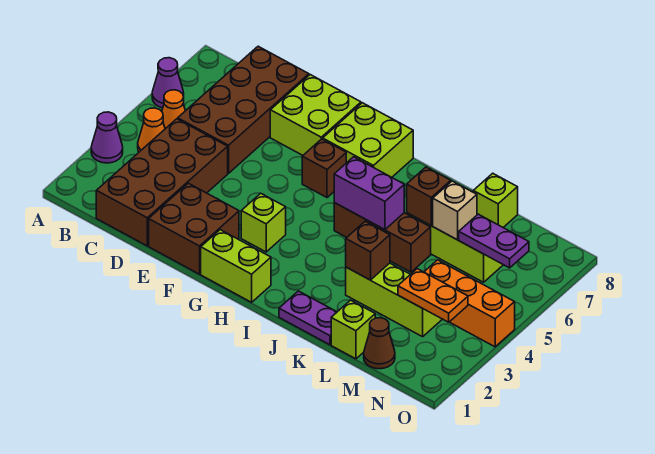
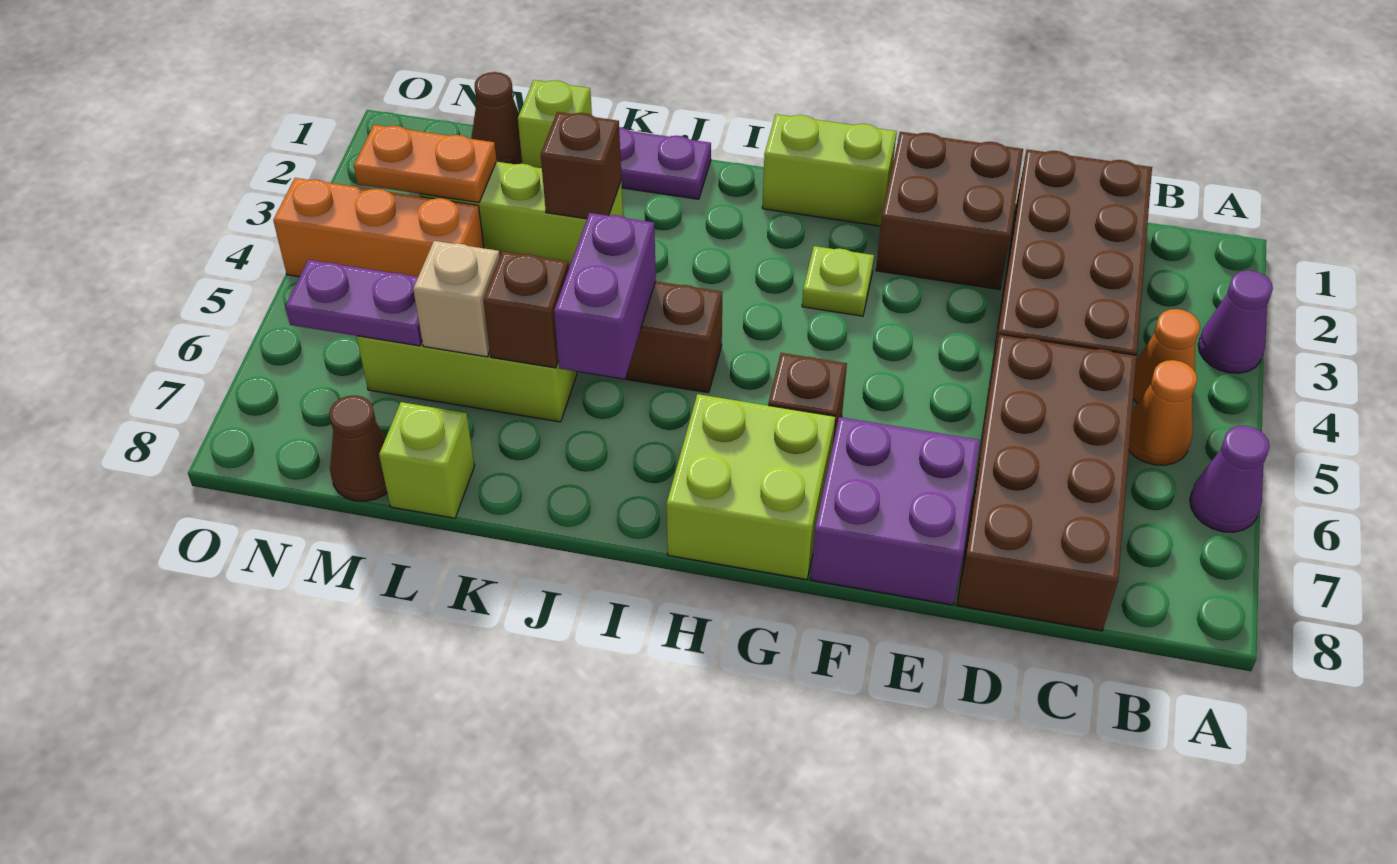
lime 2x2 brick [270,75,361,155] -> purple 2x2 brick [811,417,980,605]
lime 1x1 brick [241,193,286,252] -> lime 1x1 plate [802,246,874,316]
purple 1x2 brick [334,157,404,230] -> purple 1x2 brick turned to [554,213,656,379]
none -> brown 1x1 cone [329,395,387,501]

